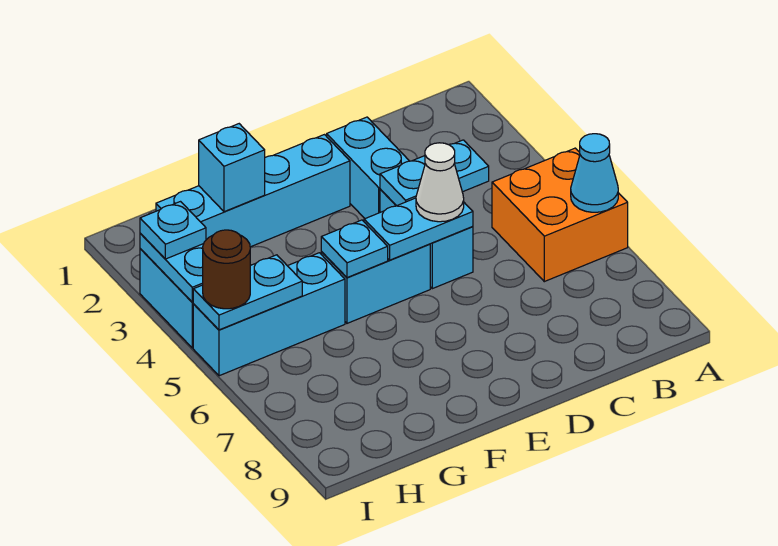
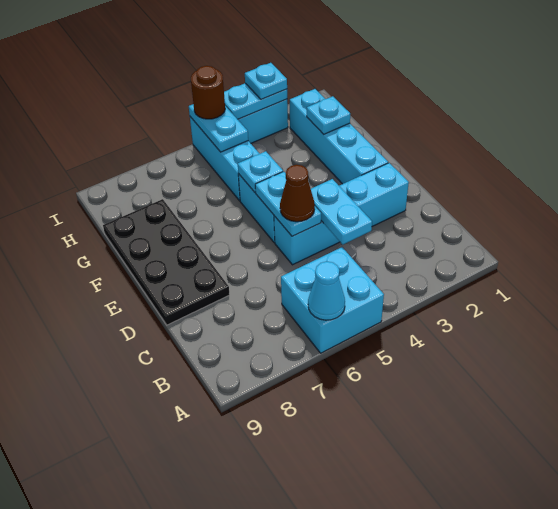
orange 2x2 brick [492,148,628,282] -> cyan 2x2 brick [281,247,384,353]
white 1x1 cone [416,143,464,222] -> brown 1x1 cone [280,165,315,222]
none -> black 2x4 plate [103,199,230,325]
cyan 1x1 brick [199,124,265,212] -> cyan 1x1 plate [307,96,350,134]

